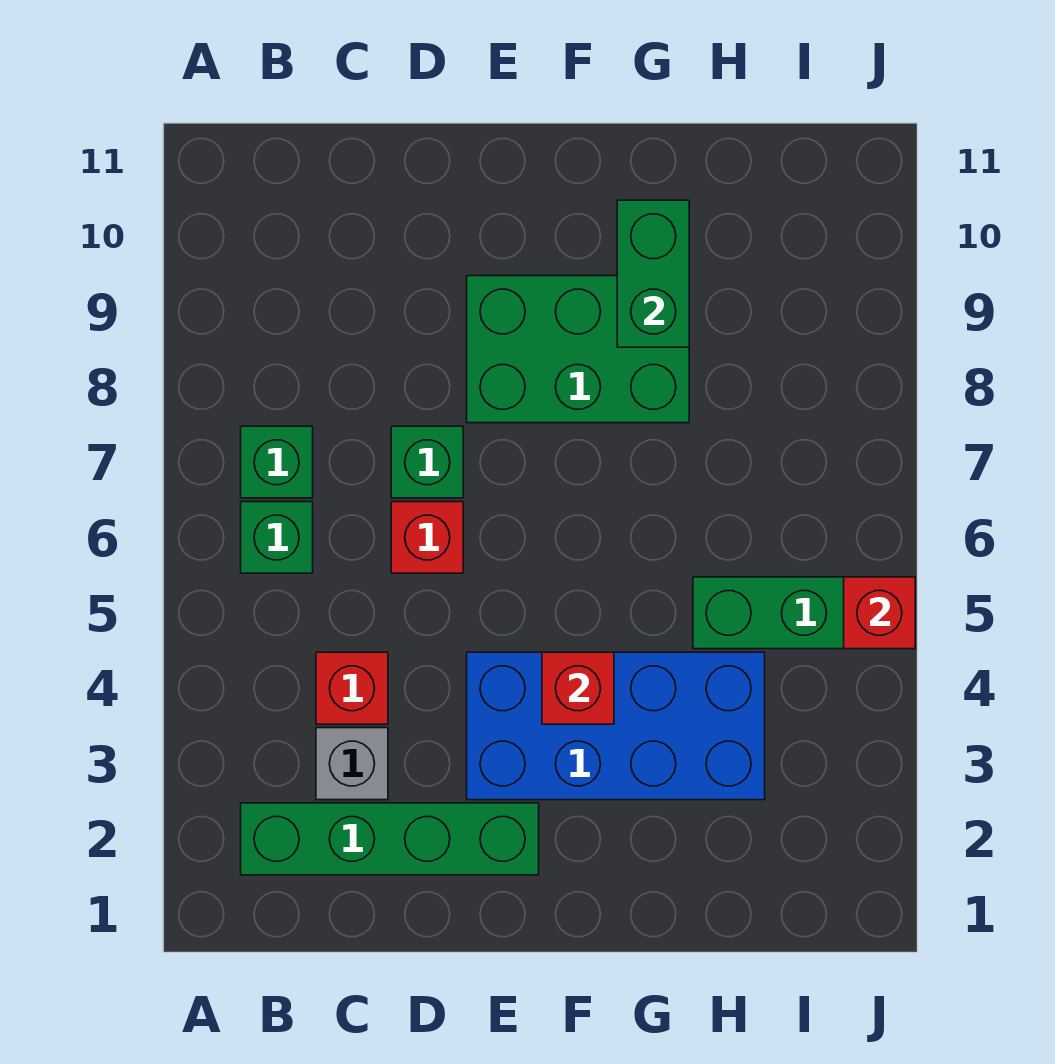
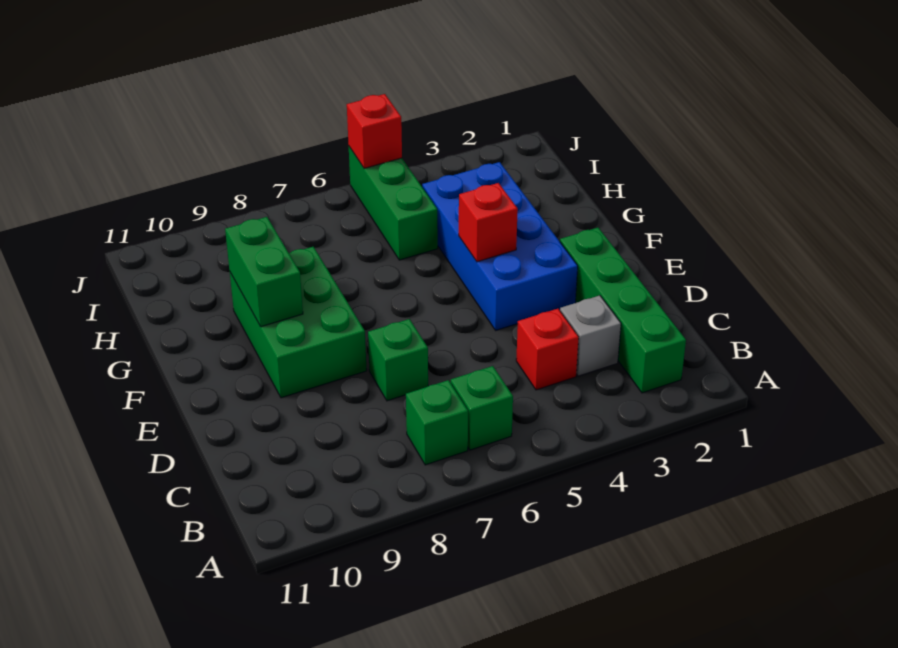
red 1x1 brick [391,502,463,573] -> none
green 1x2 brick [617,200,689,347] -> green 1x2 brick turned to [225,217,303,327]

